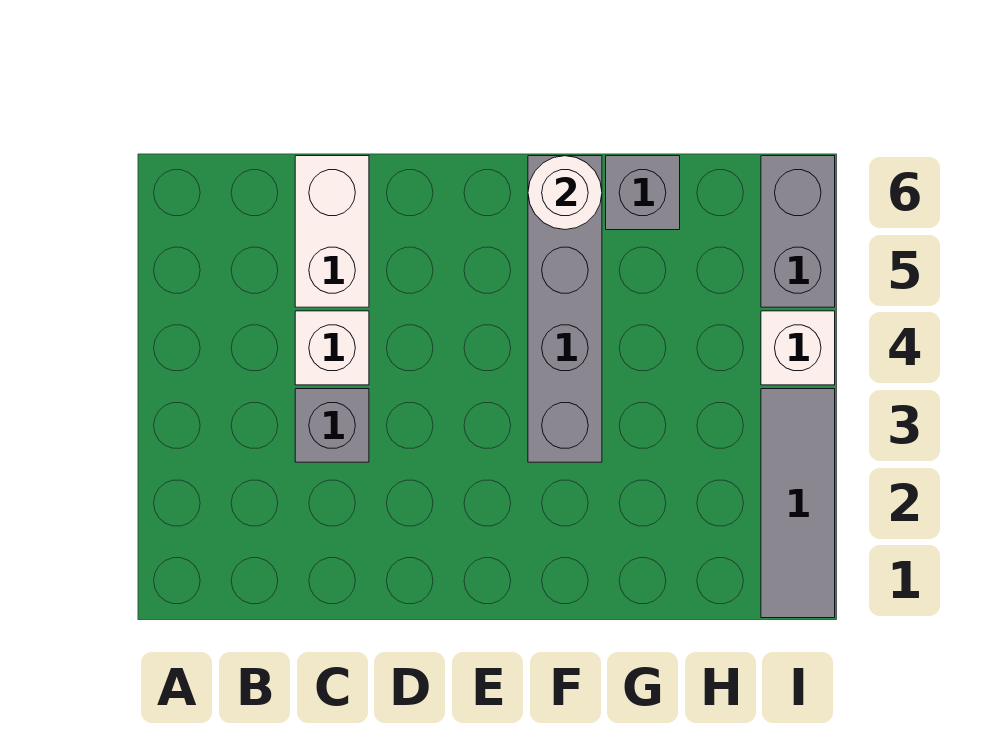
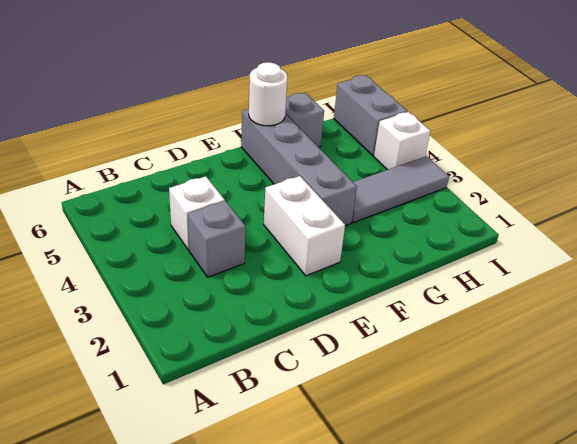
white 1x2 brick [295,156,369,307] -> white 1x2 brick moved to [264,176,345,276]
grey 1x3 tile [761,389,835,618] -> grey 1x3 tile turned to [352,156,449,223]

